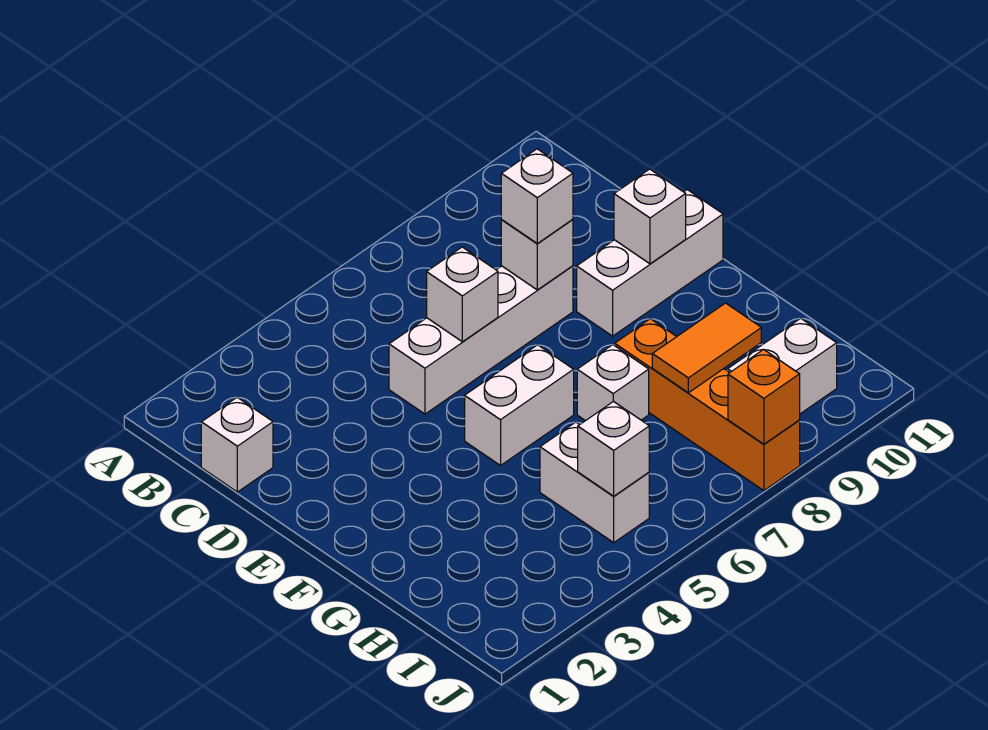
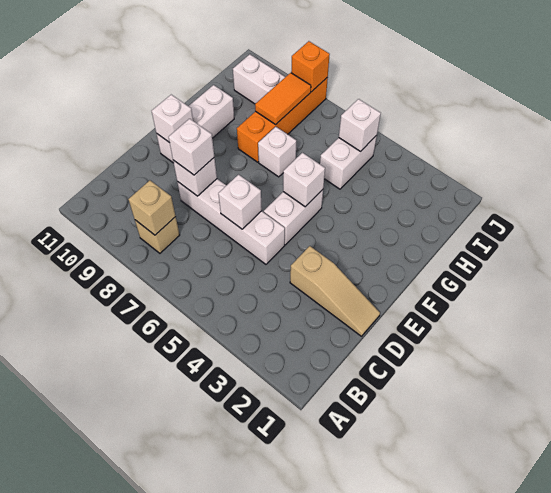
none -> tan 1x1 brick [135,217,180,253]
none -> tan 1x1 brick [129,180,176,235]
white 1x1 brick [201,397,273,492] -> white 1x1 brick moved to [283,153,325,207]
none -> tan 1x3 slope [290,246,380,336]
white 1x3 brick [577,190,723,336] -> white 1x3 brick turned to [156,85,234,162]
white 1x2 brick [465,345,574,466] -> white 1x2 brick turned to [264,190,323,245]
orange 1x2 tile [652,303,761,393] -> orange 1x2 tile turned to [255,73,311,125]

